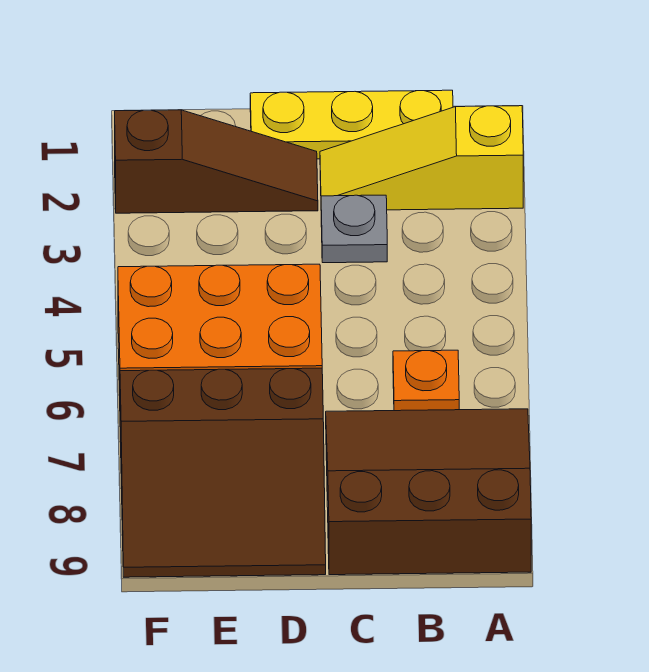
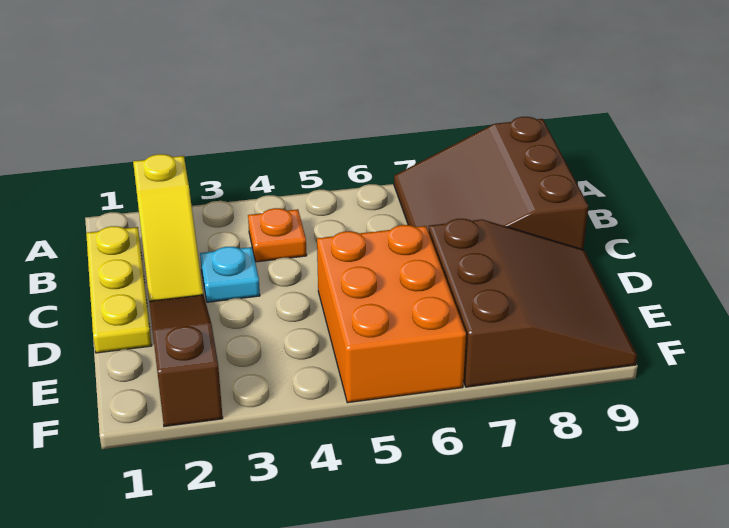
orange 1x1 plate [393,350,459,411] -> orange 1x1 plate moved to [248,208,307,262]
grey 1x1 plate [321,195,387,263] -> cyan 1x1 plate [200,247,260,302]

